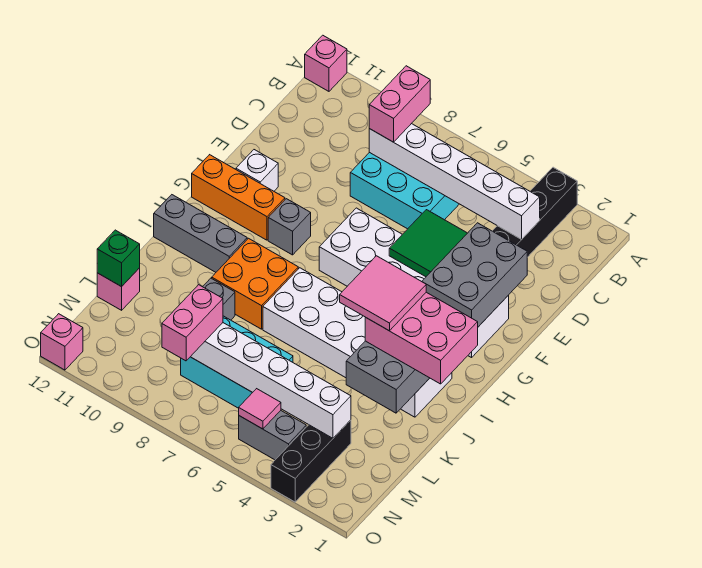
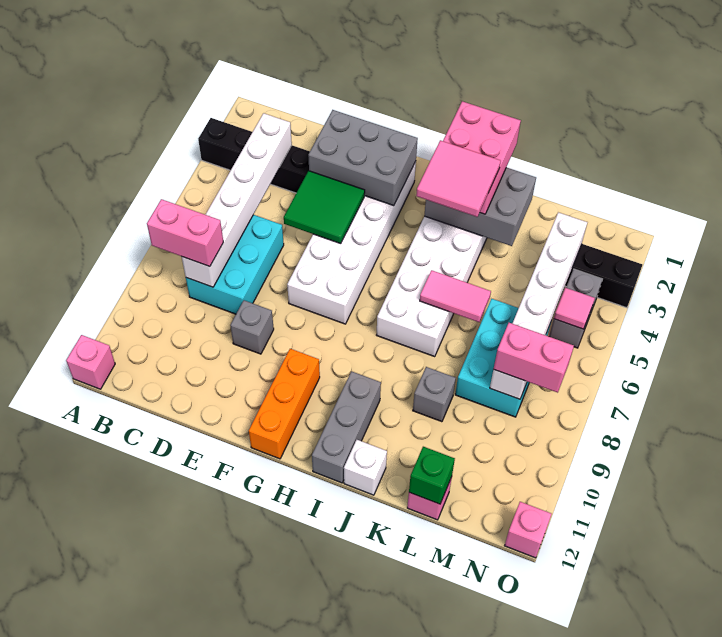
white 1x1 brick [236,150,278,191] -> white 1x1 brick moved to [344,440,387,495]
grey 1x1 brick [268,199,311,255] -> grey 1x1 brick moved to [230,300,274,354]
orange 2x2 brick [212,238,298,329] -> none
none -> pink 1x2 tile [420,270,491,322]

